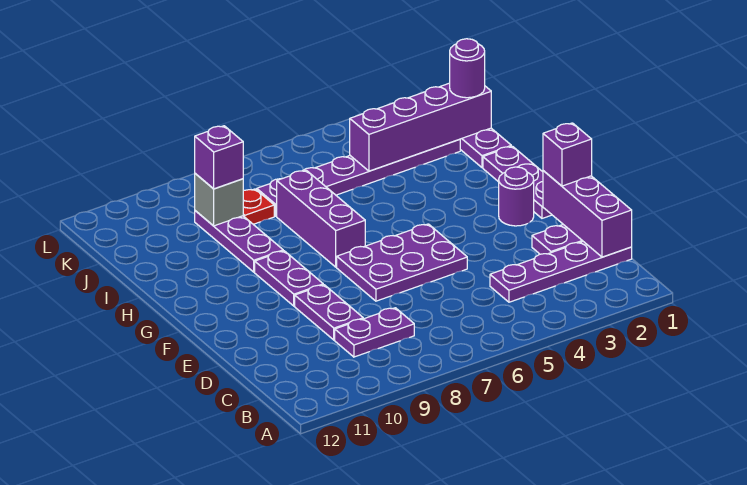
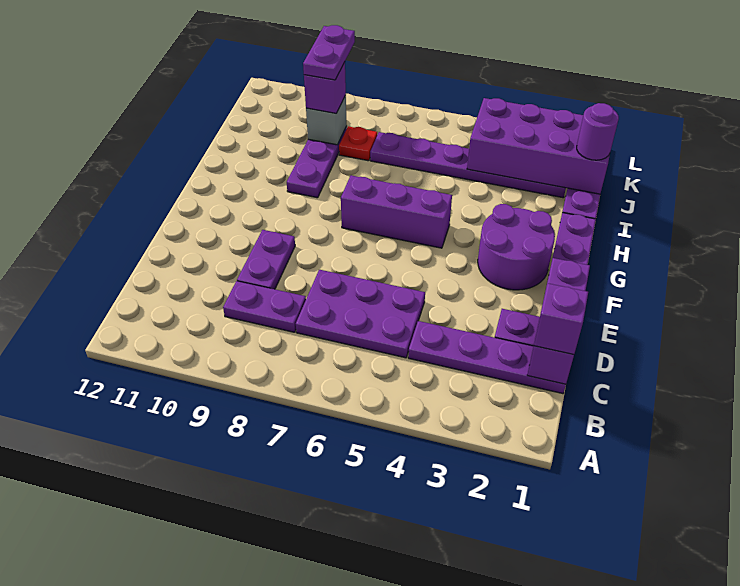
purple 1x1 brick [543,123,592,186] -> purple 1x1 brick moved to [534,283,588,355]
purple 2x3 plate [337,224,467,301] -> purple 2x3 plate moved to [296,270,425,358]
purple 1x1 round brick [499,167,534,226] -> purple 2x2 round brick [478,204,555,290]
purple 1x2 plate [255,251,323,306] -> purple 1x2 plate moved to [303,25,355,80]
purple 1x3 brick [277,170,365,267] -> purple 1x3 brick turned to [341,175,452,248]
purple 1x4 brick [350,83,491,171] -> purple 2x4 brick [467,98,610,194]

